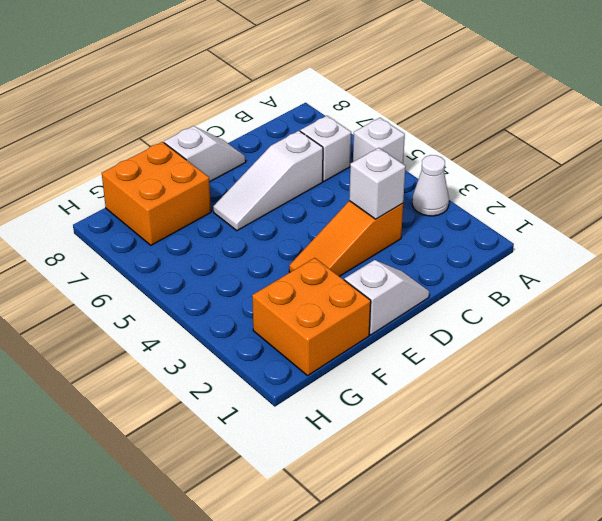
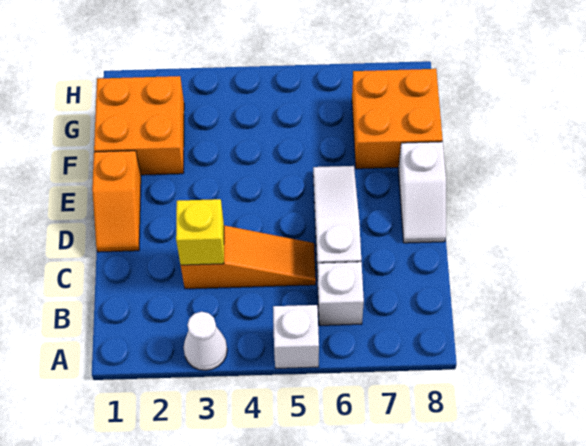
orange 1x3 slope [289,201,403,276] -> orange 1x3 slope turned to [181,226,316,289]
white 1x1 brick [349,148,406,219] -> yellow 1x1 brick [176,199,224,265]
white 1x2 slope [344,260,429,335] -> orange 1x2 slope [92,151,141,252]

